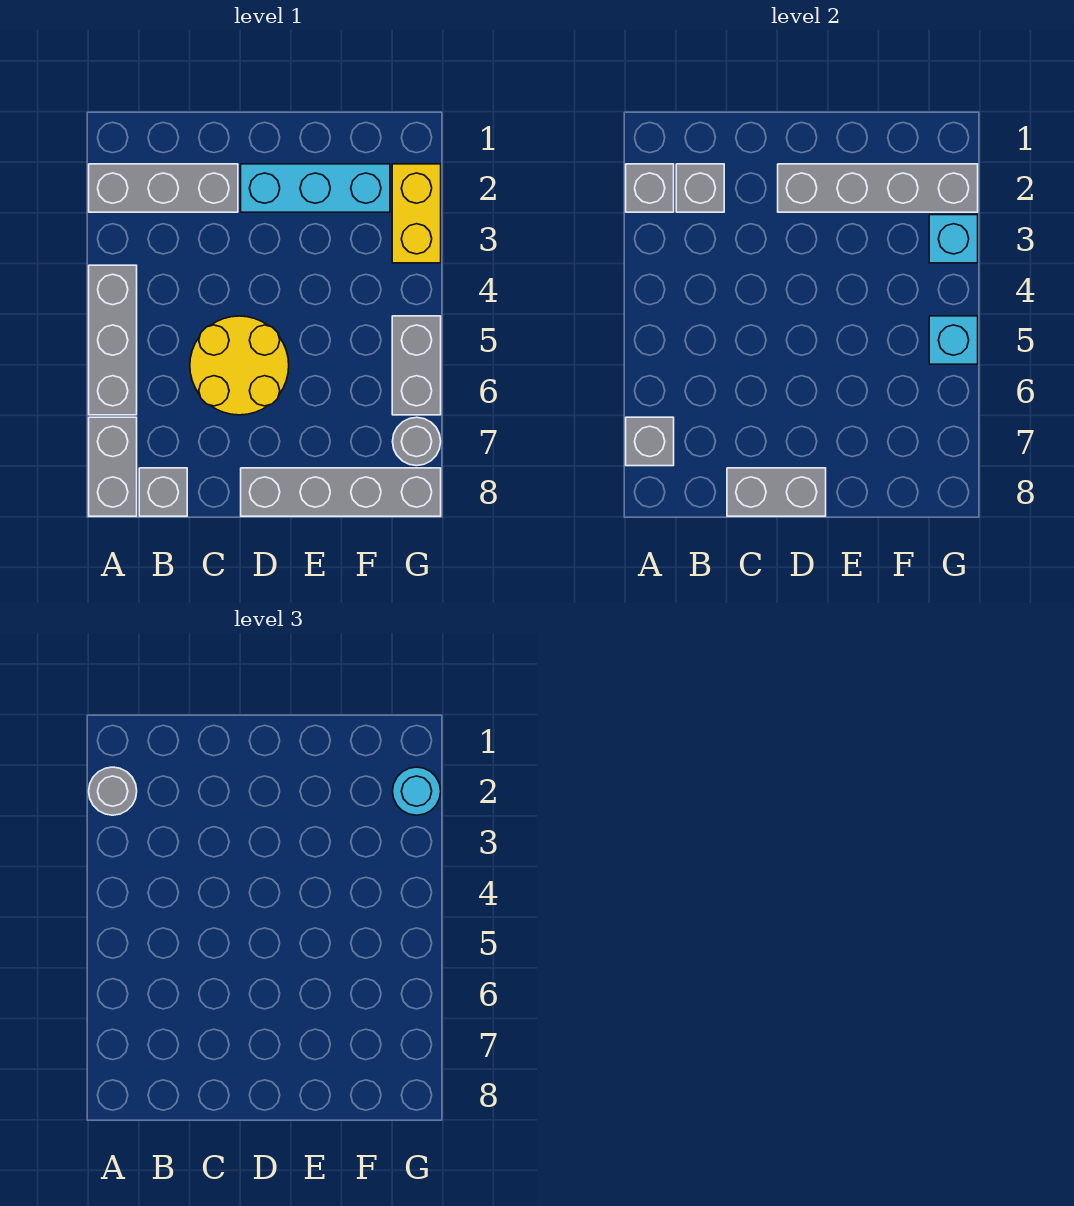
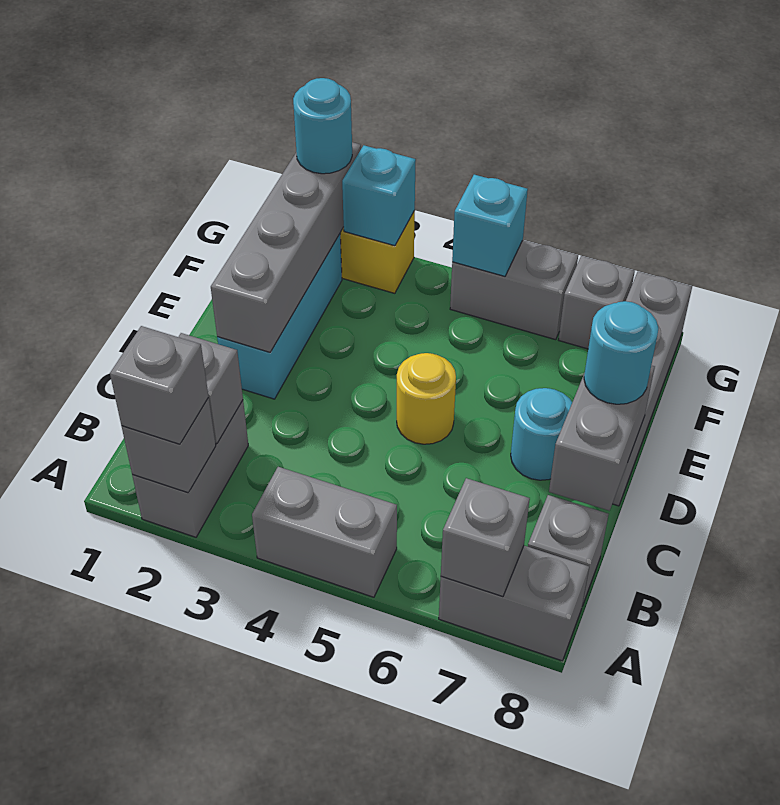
grey 1x3 brick [89,164,238,212] -> grey 1x2 brick [132,401,248,537]
grey 1x1 round brick [89,767,137,815] -> grey 1x1 brick [110,326,209,444]
grey 1x3 brick [89,265,137,415] -> grey 1x2 brick [252,467,397,597]
yellow 2x2 round brick [190,316,289,415] -> yellow 1x1 round brick [397,353,456,444]
none -> cyan 1x1 round brick [511,388,572,480]
none -> cyan 1x1 round brick [584,301,658,404]
grey 1x1 round brick [393,417,441,466] -> grey 1x1 brick [559,256,635,349]

